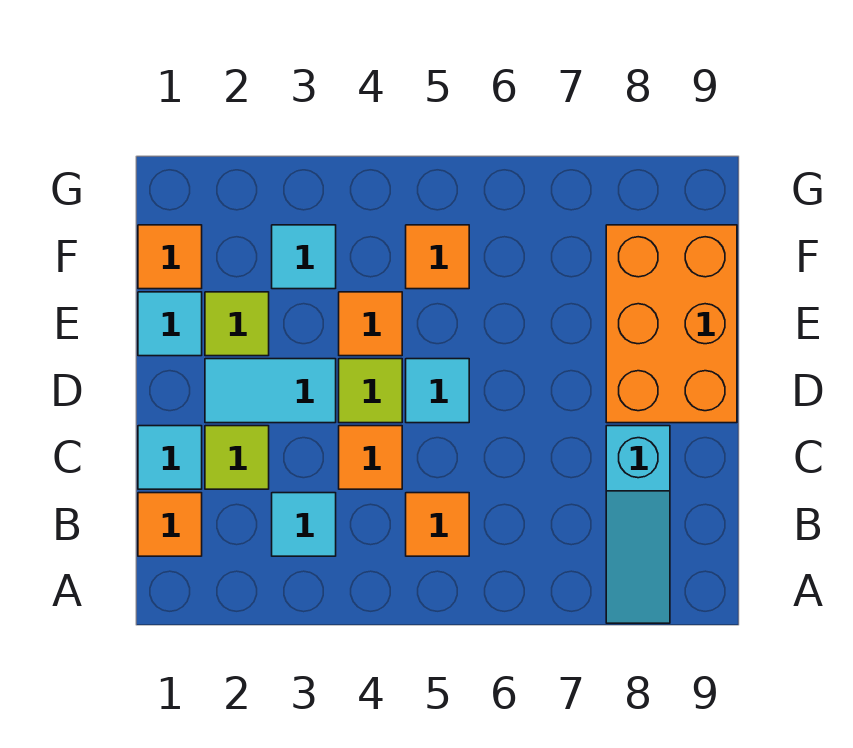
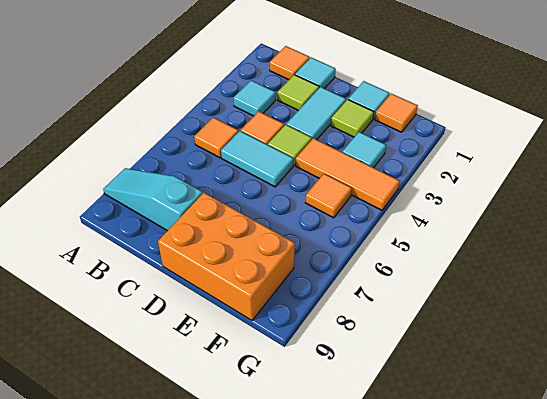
cyan 1x1 tile [406,359,469,423] -> cyan 1x2 tile [221,131,294,187]
orange 1x1 tile [339,292,402,356] -> orange 1x3 tile [296,138,400,210]

